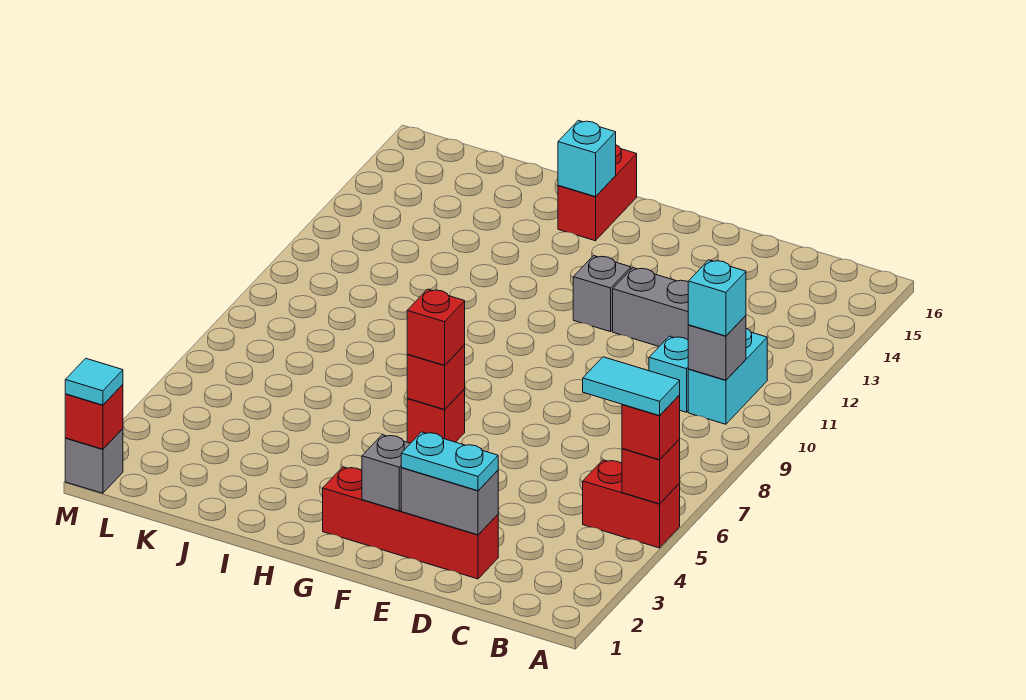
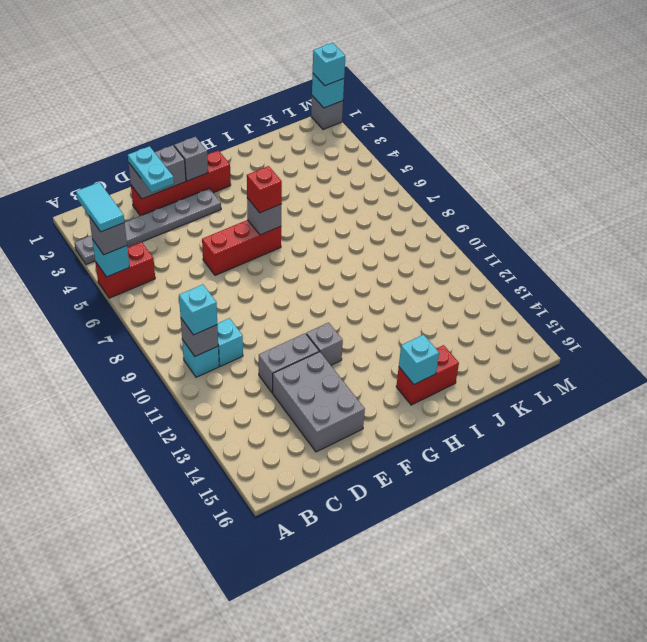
none -> grey 1x6 plate [74,188,221,265]
red 1x1 brick [622,439,680,504] -> cyan 1x1 brick [92,239,129,277]
red 1x1 brick [622,395,680,460] -> grey 1x1 brick [89,216,127,255]
cyan 1x2 tile [583,357,680,416] -> cyan 1x2 tile turned to [76,182,125,232]
cyan 1x2 brick [688,329,767,424] -> cyan 1x1 brick [182,340,219,377]
cyan 1x2 plate [401,432,498,491] -> cyan 1x2 plate turned to [128,146,174,192]
none -> grey 2x3 brick [273,352,365,452]
red 1x1 brick [407,389,465,443] -> red 1x3 brick [202,220,281,275]
red 1x1 brick [407,345,465,410] -> grey 1x1 brick [247,198,281,235]
red 1x2 brick [558,145,637,241] -> red 1x2 brick turned to [396,345,459,405]
red 1x1 brick [65,385,123,449] -> cyan 1x1 brick [312,74,344,108]
cyan 1x1 tile [65,358,123,405] -> cyan 1x1 brick [313,43,345,86]

